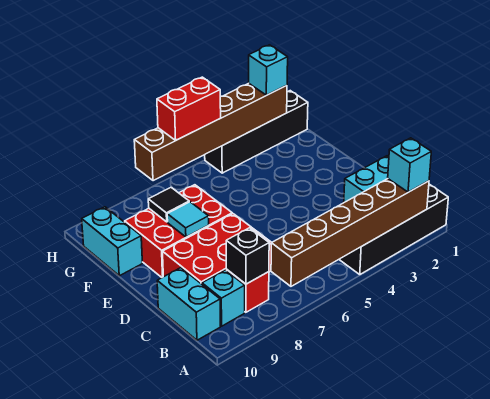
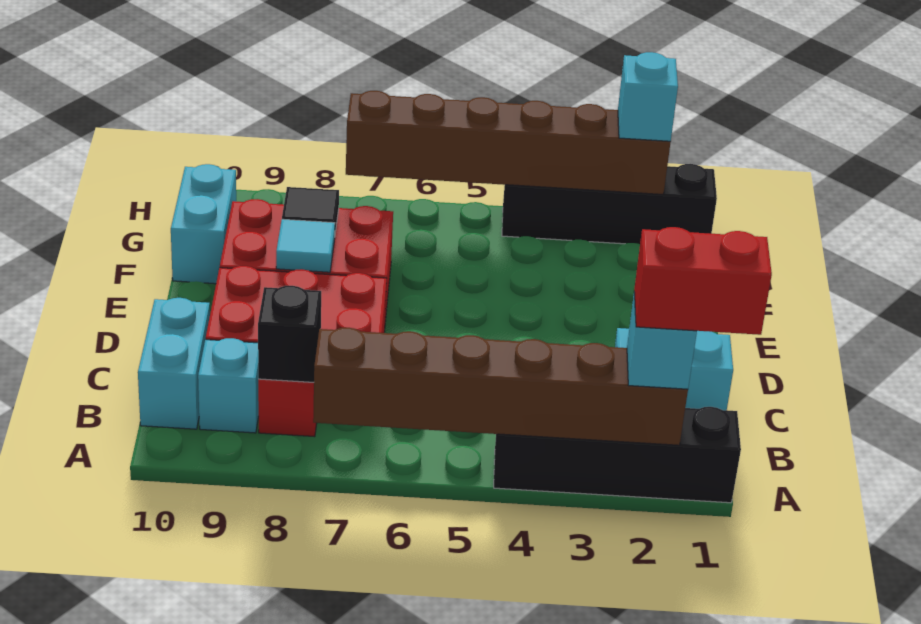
red 1x2 brick [157,77,221,140] -> red 1x2 brick moved to [634,227,772,335]

